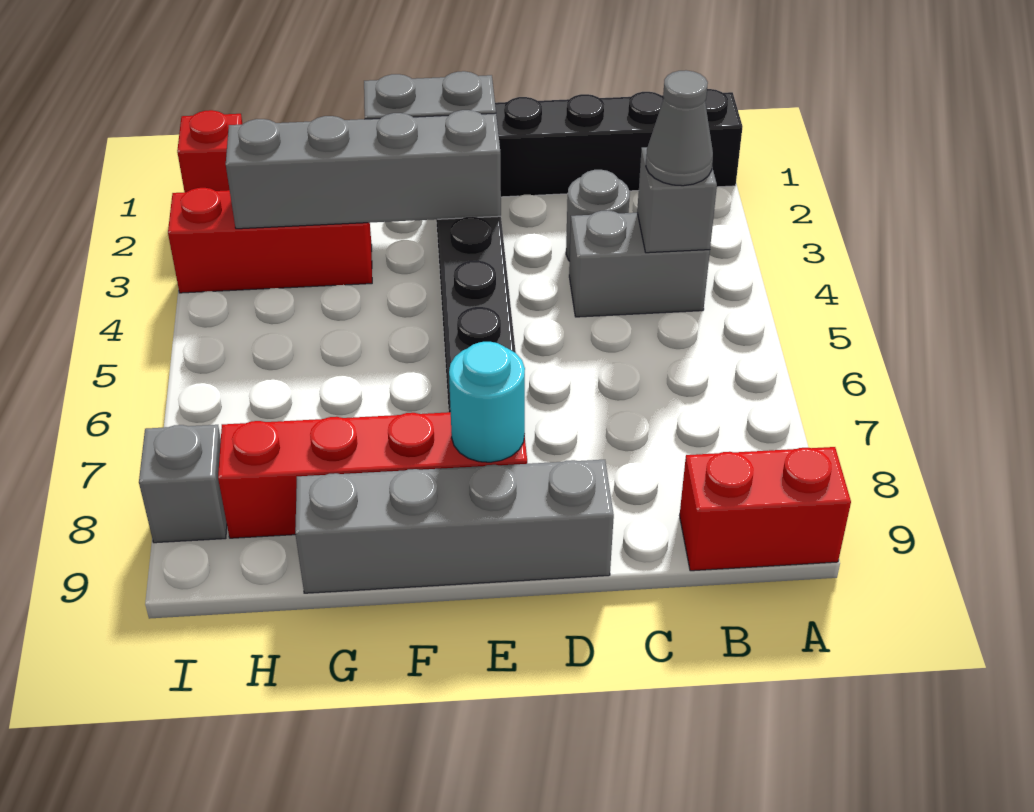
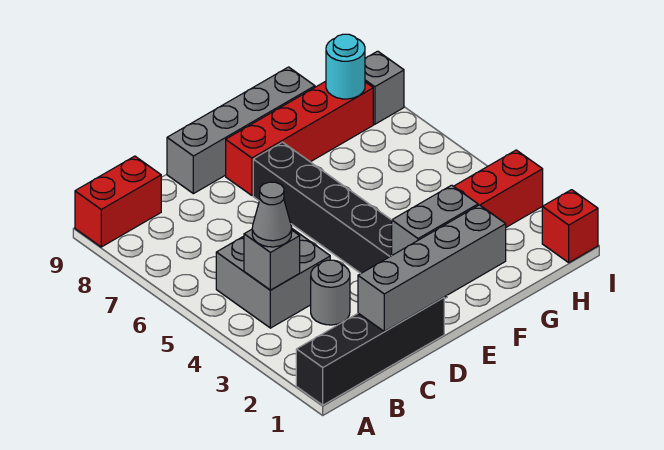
grey 1x2 brick [569,210,710,317] -> grey 2x2 brick [216,229,330,328]
grey 1x4 brick [226,110,501,229] -> grey 1x4 brick moved to [358,205,506,332]
cyan 1x1 round brick [449,342,525,462] -> cyan 1x1 round brick moved to [326,34,365,99]

